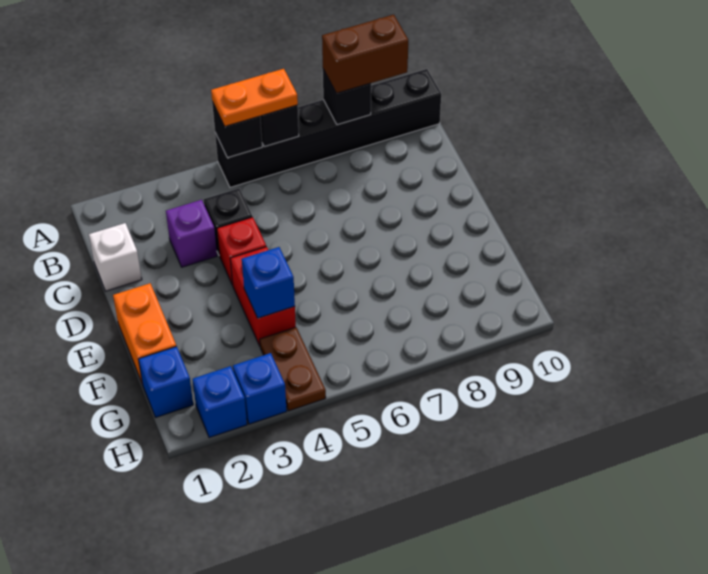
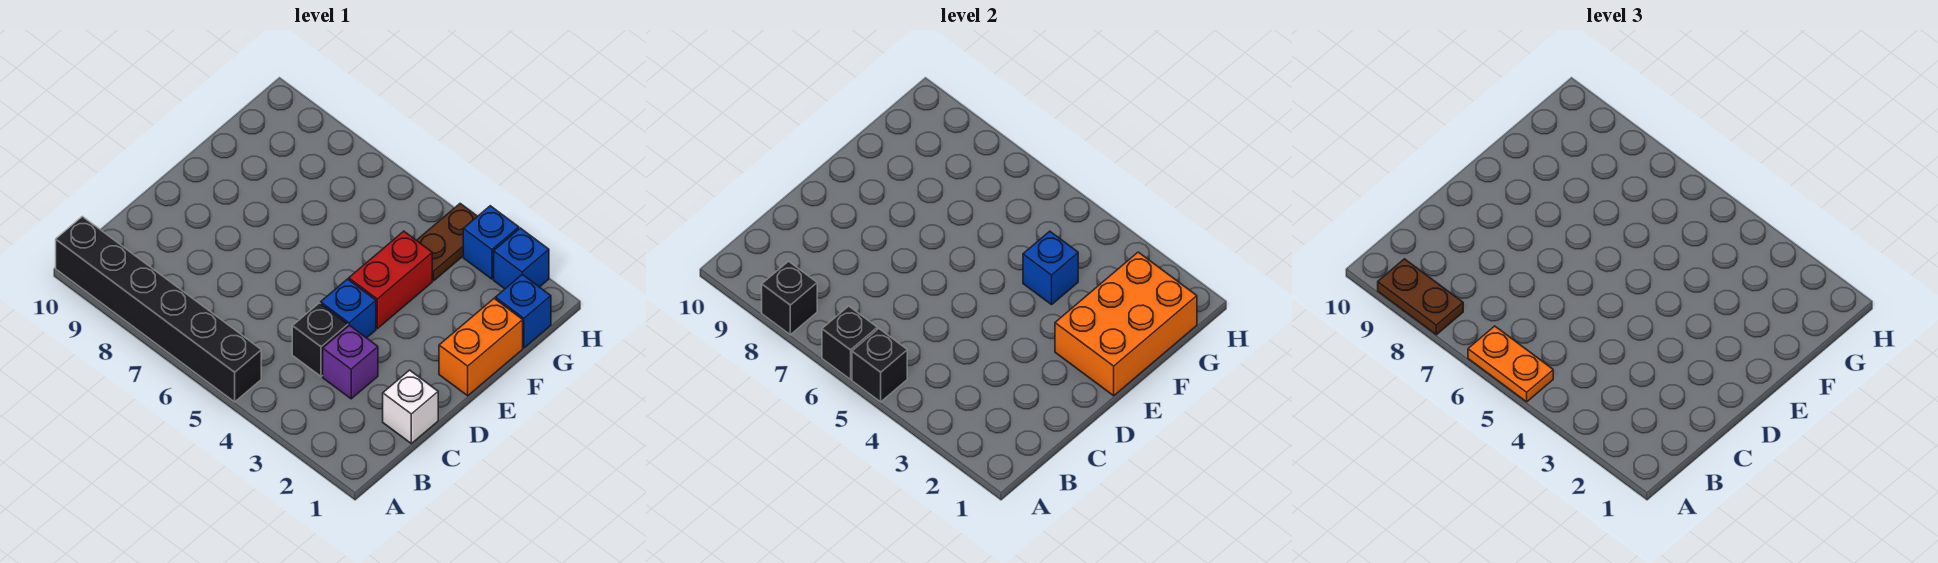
brown 1x2 brick [322,15,408,93] -> brown 1x2 plate [1378,259,1463,335]
red 1x1 brick [217,217,266,285] -> blue 1x1 brick [321,279,376,338]
none -> orange 2x3 brick [1055,252,1197,396]

